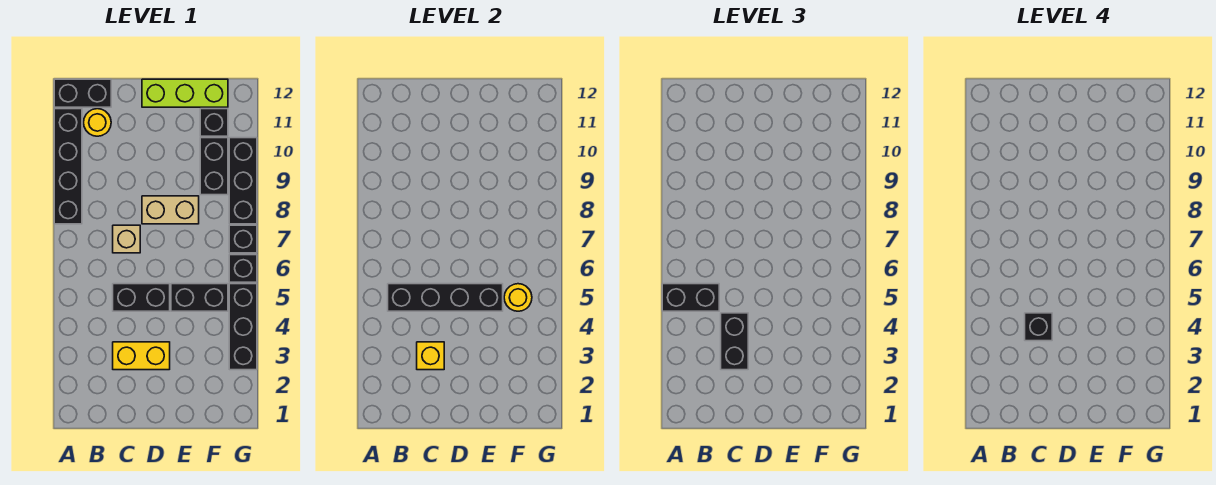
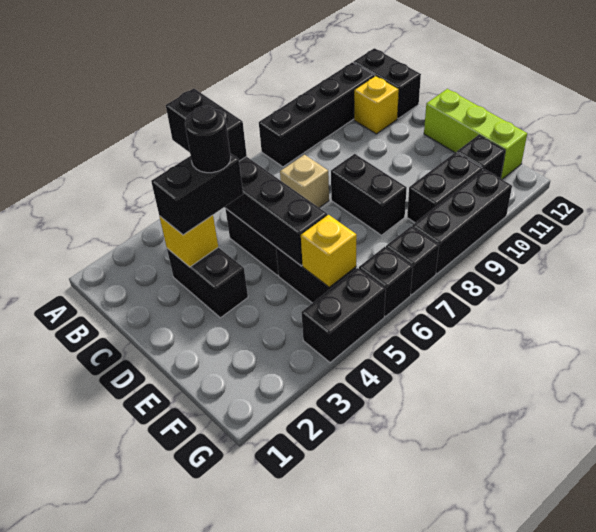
yellow 1x1 round brick [84,109,111,136] -> yellow 1x1 brick [354,76,399,134]
yellow 1x2 brick [113,342,170,370] -> black 1x2 brick [167,247,248,318]
black 1x1 brick [1025,313,1052,341] -> black 1x1 round brick [185,106,231,173]
tan 1x2 brick [142,196,199,224] -> black 1x2 brick [331,154,407,235]
yellow 1x1 round brick [504,284,532,311] -> yellow 1x1 brick [301,215,357,287]
black 1x3 brick [229,284,257,370] -> black 1x2 brick [301,268,386,363]

